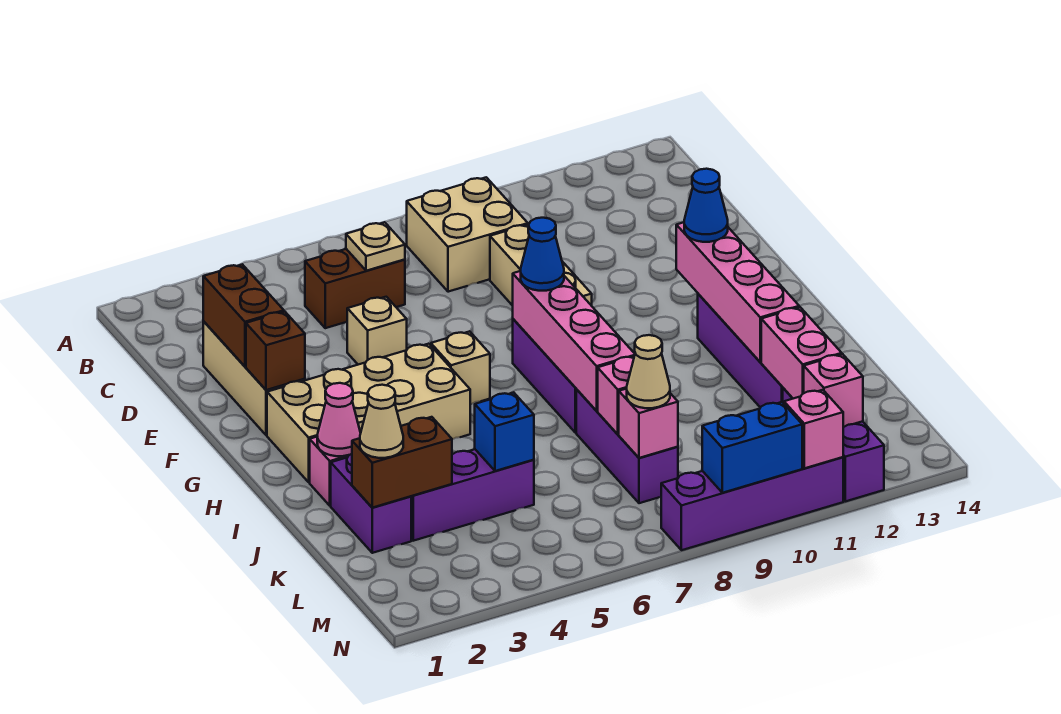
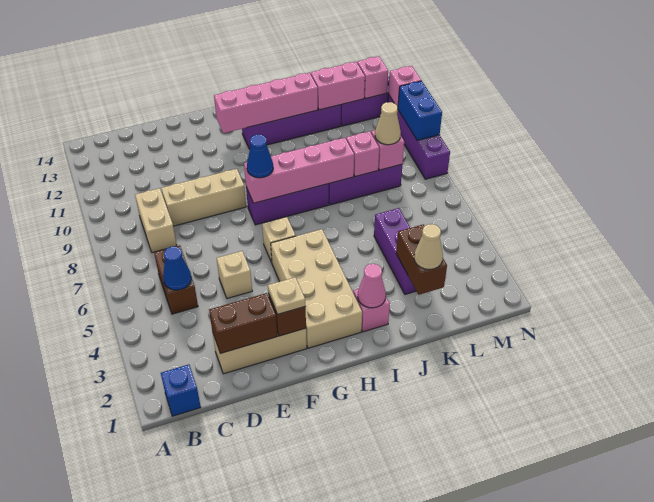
tan 2x2 brick [407,177,528,292] -> tan 1x2 brick [135,188,177,253]
tan 1x1 plate [346,222,405,271] -> tan 1x1 plate moved to [268,277,305,314]
blue 1x1 cone [684,169,728,242] -> blue 1x1 cone moved to [163,246,191,290]
purple 1x2 brick [331,454,411,553] -> none
blue 1x1 brick [475,392,534,471] -> blue 1x1 brick moved to [161,364,201,416]

